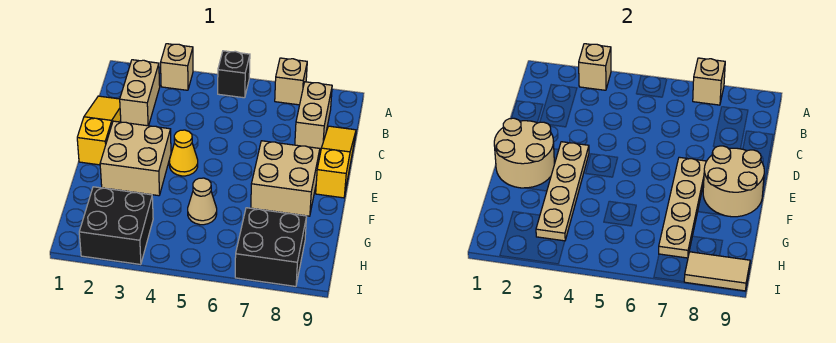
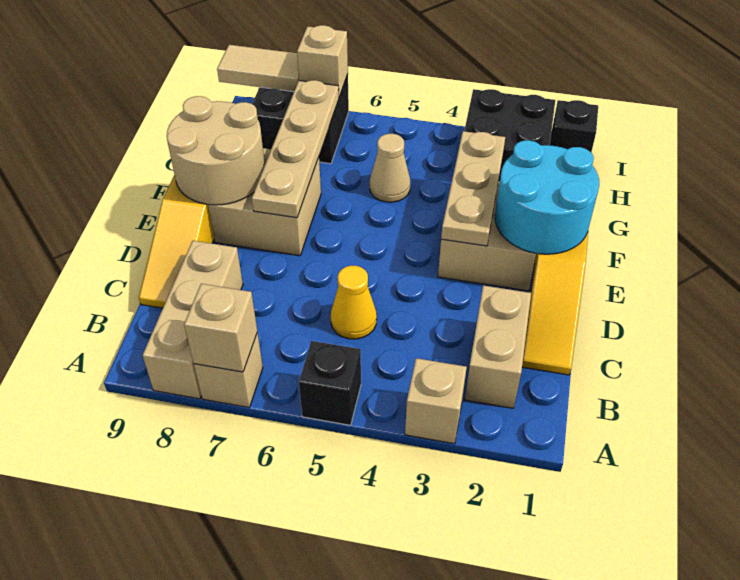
tan 1x1 brick [579,44,611,90] -> tan 1x1 brick moved to [297,25,348,97]
tan 1x2 brick [295,82,332,150] -> tan 1x3 brick [143,241,243,399]
tan 2x2 round brick [494,118,554,188] -> cyan 2x2 round brick [495,140,599,254]
tan 1x4 plate [536,142,589,241] -> tan 1x3 plate [441,131,505,246]
yellow 1x1 cone [169,130,198,176] -> yellow 1x1 cone moved to [331,266,377,339]
none -> black 1x1 brick [550,100,598,152]

